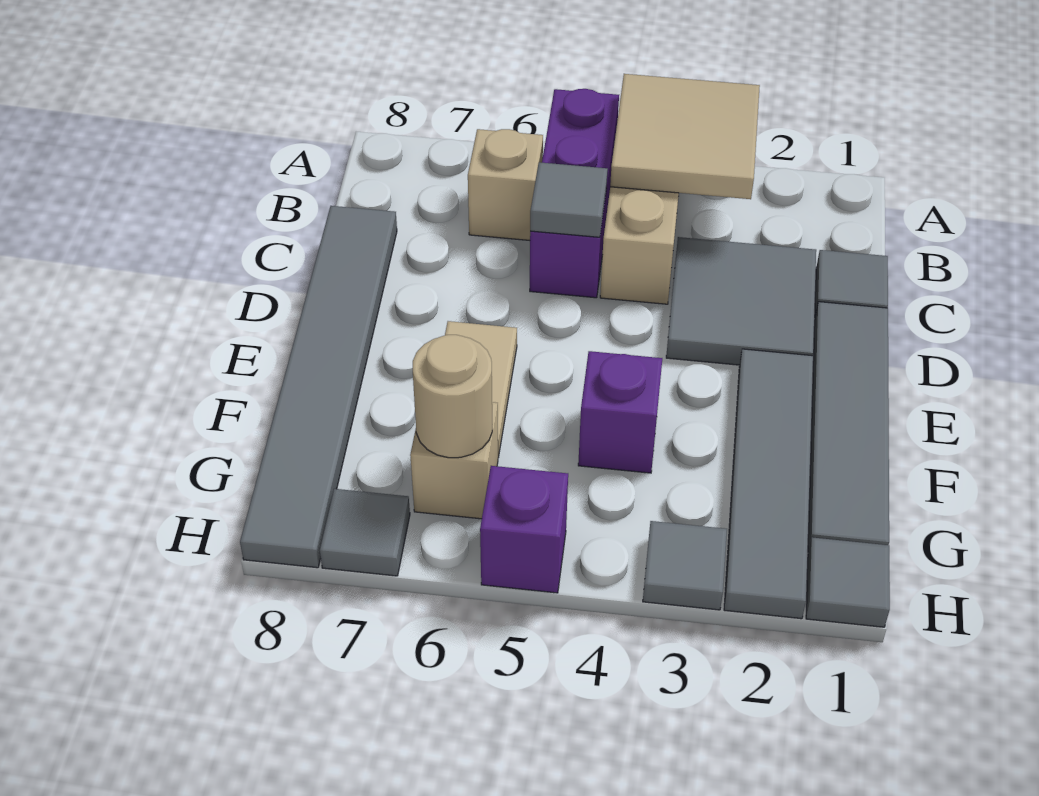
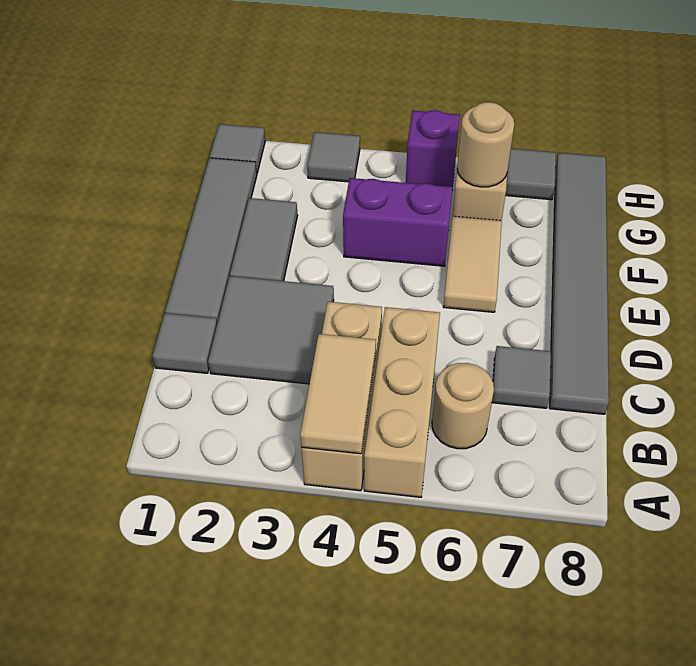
tan 2x2 tile [610,74,760,199] -> tan 1x2 tile [300,334,376,454]
purple 1x3 brick [530,89,619,298] -> tan 1x3 brick [364,307,440,497]
tan 1x1 brick [468,129,543,240] -> tan 1x1 round brick [432,363,494,449]
grey 1x1 tile [530,162,608,237] -> grey 1x1 tile moved to [492,346,551,408]
grey 1x4 tile [724,349,813,619] -> grey 1x2 tile [230,198,298,281]
purple 1x1 brick [578,351,662,473] -> purple 1x2 brick [343,178,453,266]

